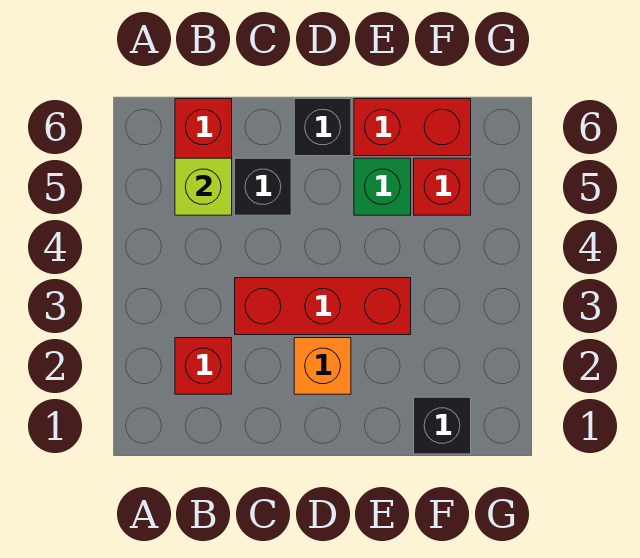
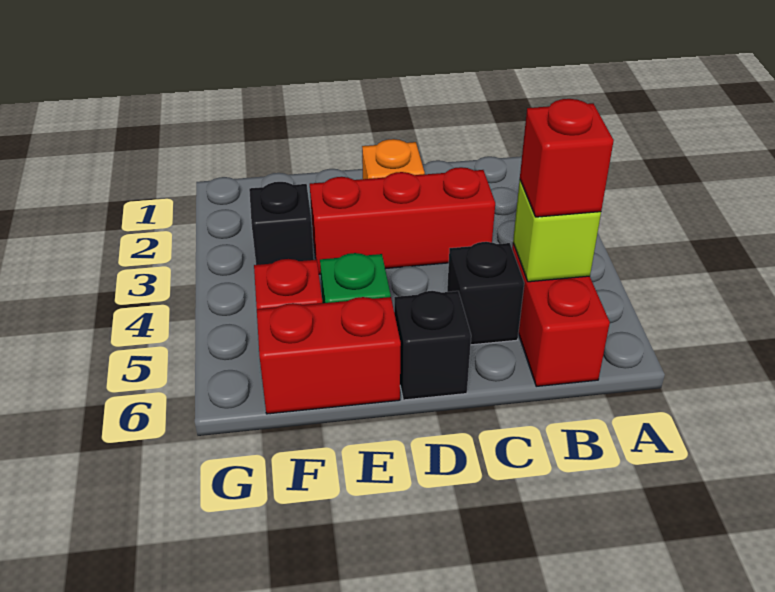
red 1x1 brick [175,338,232,394] -> red 1x1 brick moved to [520,99,614,217]
black 1x1 brick [414,397,471,454] -> black 1x1 brick moved to [249,182,314,265]

